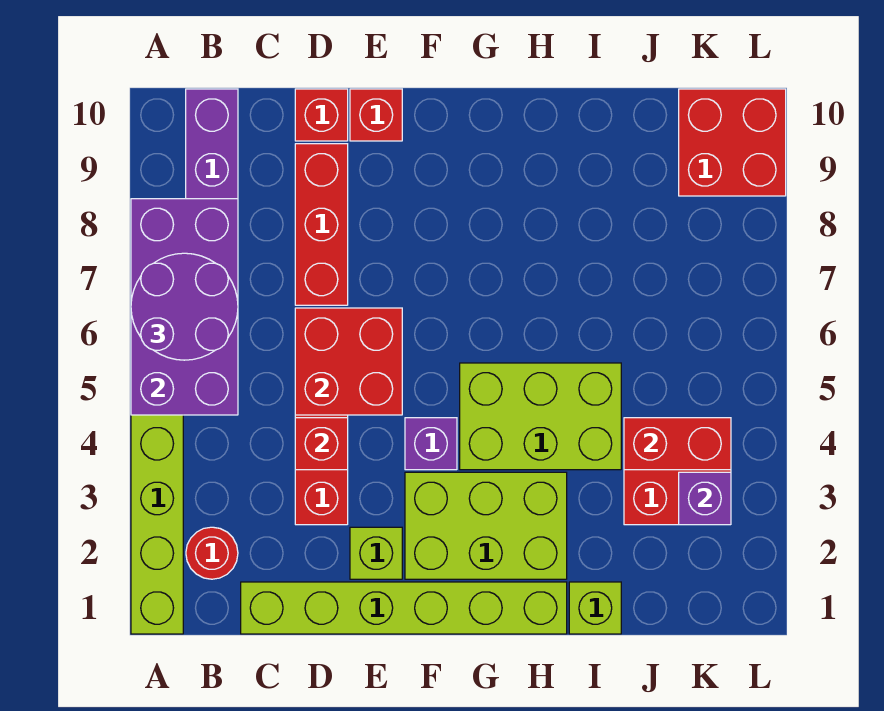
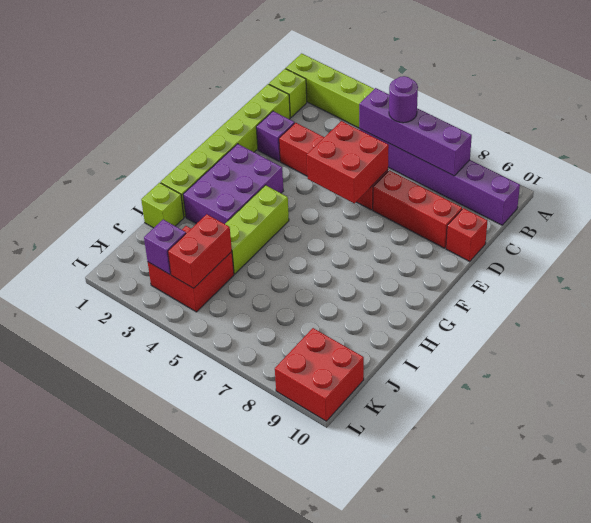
purple 2x4 brick [131,199,238,415] -> purple 1x4 brick [359,88,472,176]
purple 2x2 round brick [131,253,238,360] -> purple 1x1 round brick [389,76,418,123]
red 1x1 round brick [186,527,238,579] -> none
red 1x1 brick [295,418,348,470] -> none
lime 1x1 brick [350,527,402,579] -> lime 1x1 brick moved to [269,69,307,118]
red 1x1 brick [350,89,402,141] -> none
lime 2x3 brick [405,472,567,579] -> purple 2x3 brick [183,144,283,224]
purple 1x1 brick [405,418,457,470] -> purple 1x1 brick moved to [256,111,294,161]
lime 2x3 brick [460,363,621,470] -> lime 1x3 brick [225,185,289,274]

